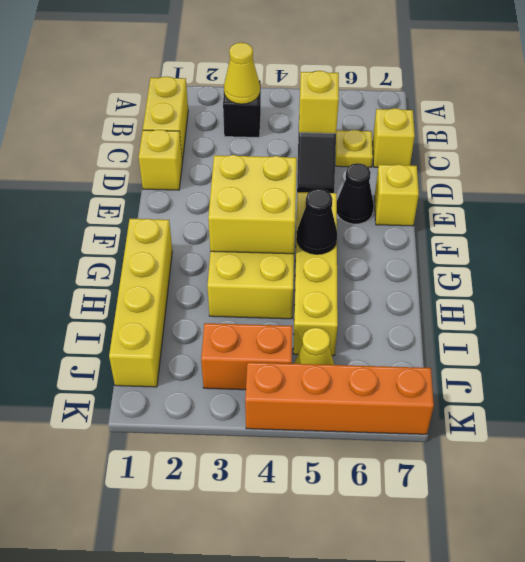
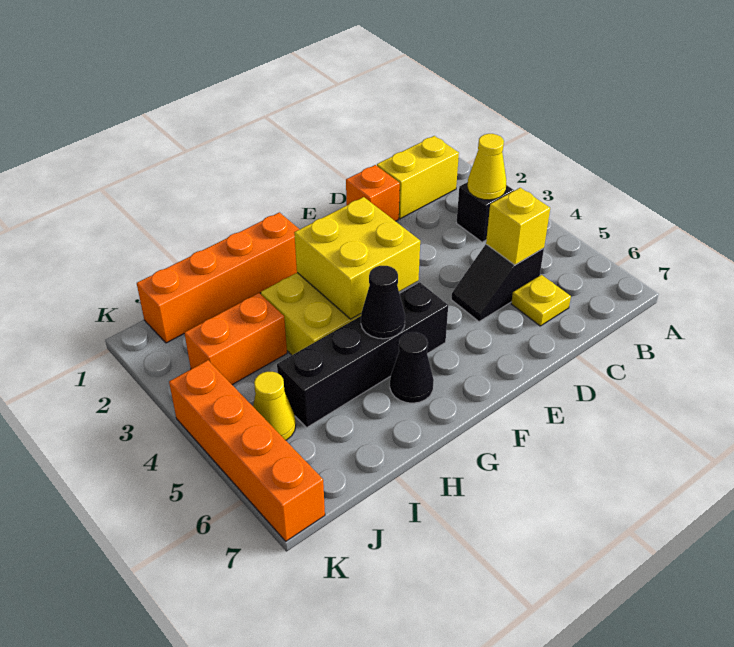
yellow 1x1 brick [373,108,415,167] -> none
yellow 1x1 brick [139,130,182,190] -> orange 1x1 brick [346,165,400,221]
black 1x1 cone [337,163,374,224] -> black 1x1 cone moved to [390,332,434,403]
yellow 1x1 brick [375,164,419,226] -> none
yellow 1x4 brick [293,192,338,355] -> black 1x4 brick [277,282,448,427]
yellow 1x4 brick [109,219,172,387] -> orange 1x4 brick [137,212,299,343]
orange 1x2 brick [201,323,292,390] -> orange 1x2 brick turned to [184,293,287,385]

